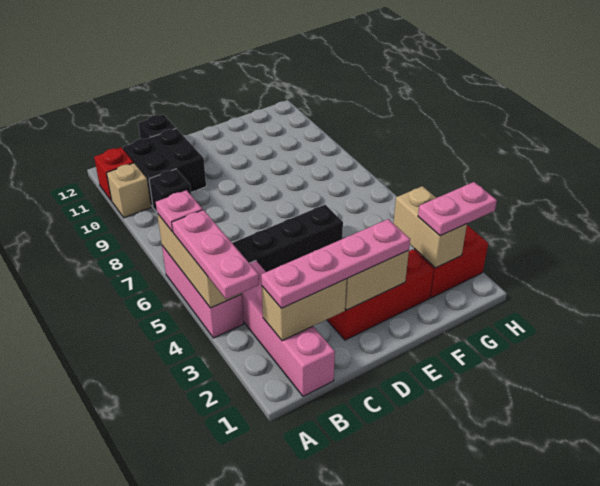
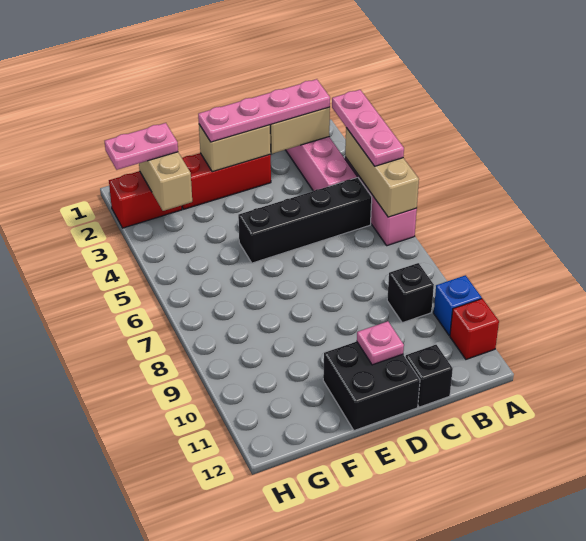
pink 1x1 plate [156,190,203,232] -> pink 1x1 plate moved to [357,321,404,365]
tan 1x1 brick [106,163,151,218] -> blue 1x1 brick [434,275,482,336]
black 2x2 brick [123,128,206,207] -> black 2x2 brick moved to [323,342,420,431]

